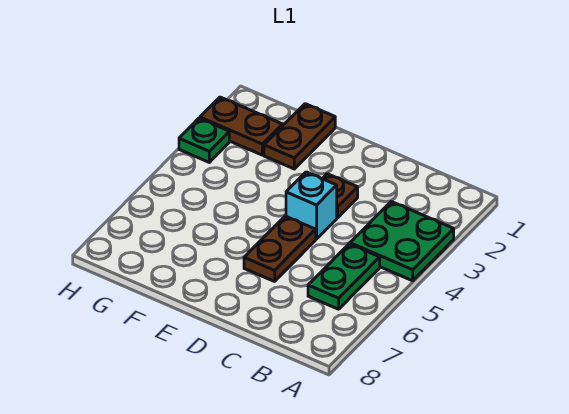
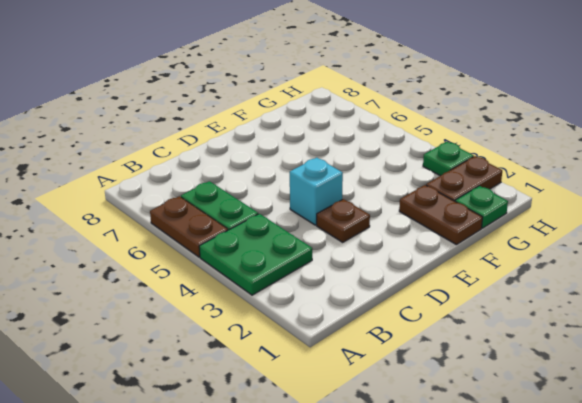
brown 1x2 plate [244,216,316,281] -> brown 1x2 plate moved to [150,196,228,257]
none -> green 1x1 plate [455,186,508,228]

